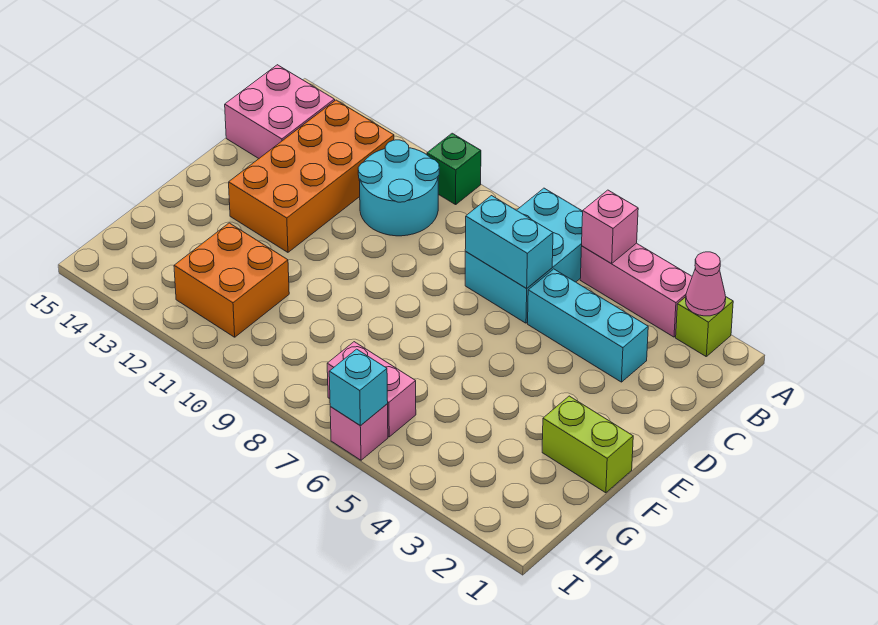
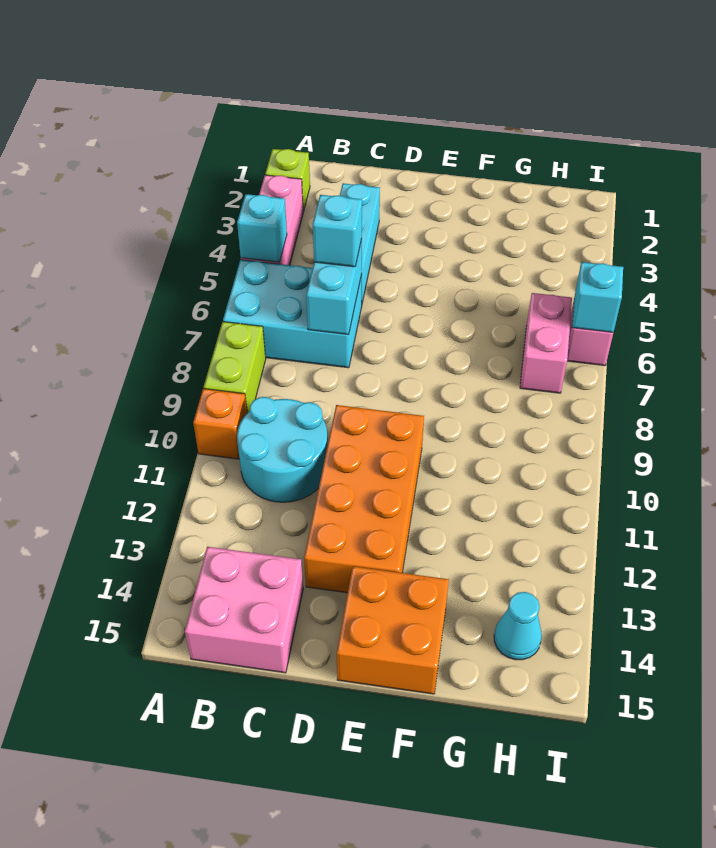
pink 1x1 cone [686,252,726,316] -> none
pink 1x1 brick [582,190,638,264] -> cyan 1x1 brick [237,194,287,262]
green 1x1 brick [427,133,481,205] -> orange 1x1 brick [193,388,247,459]
orange 2x4 brick [229,100,394,252] -> orange 2x4 brick turned to [304,405,424,593]
none -> cyan 1x1 brick [313,195,362,267]
lime 1x2 brick [542,396,633,493] -> lime 1x2 brick moved to [204,322,266,413]
orange 2x2 brick [174,223,289,337] -> orange 2x2 brick moved to [337,566,449,694]
none -> cyan 1x1 cone [494,592,542,660]

